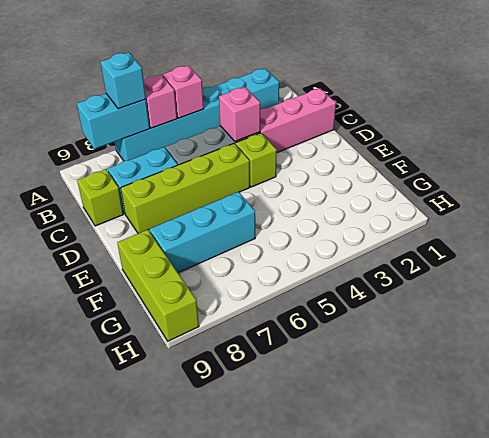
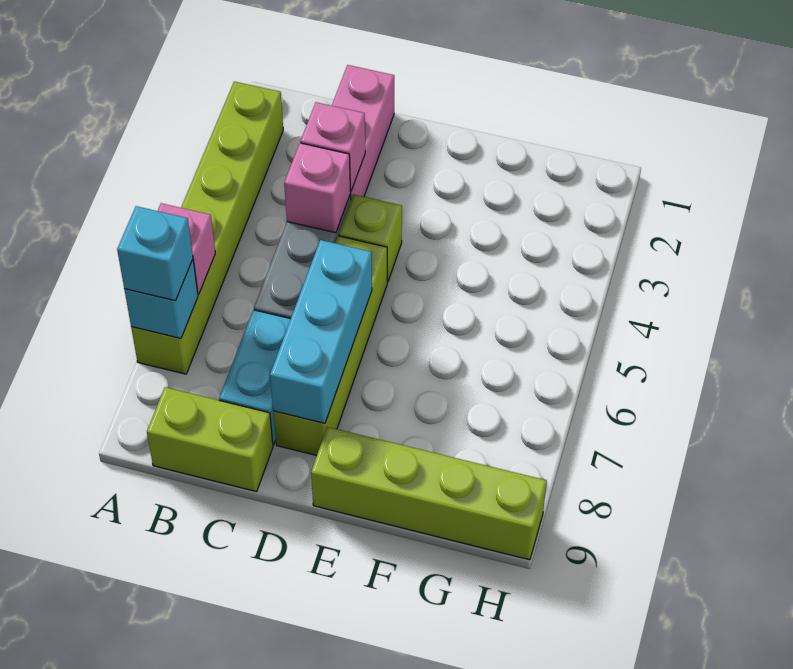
cyan 1x6 brick [115,68,279,161] -> lime 1x6 brick [131,81,283,374]
pink 1x1 brick [163,66,204,118] -> pink 1x1 brick moved to [301,102,365,191]
cyan 1x2 brick [77,94,150,149] -> cyan 1x1 brick [124,260,198,338]
lime 1x1 brick [77,169,123,226] -> lime 1x2 brick [147,387,273,492]
cyan 1x3 brick [149,192,255,273] -> cyan 1x3 brick moved to [270,240,372,423]
lime 1x3 brick [117,230,199,341] -> lime 1x4 brick [311,427,547,560]

